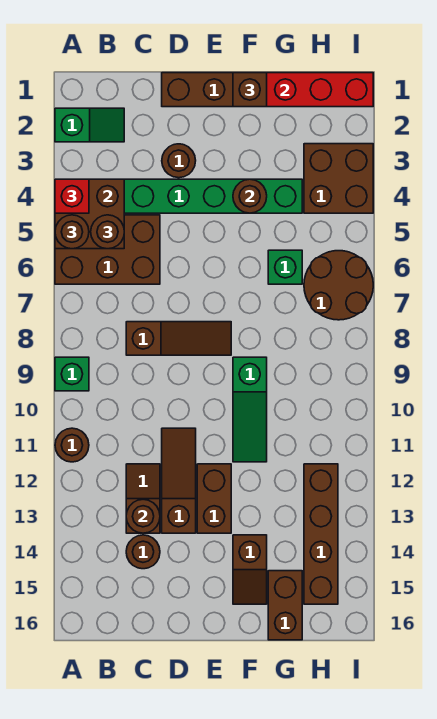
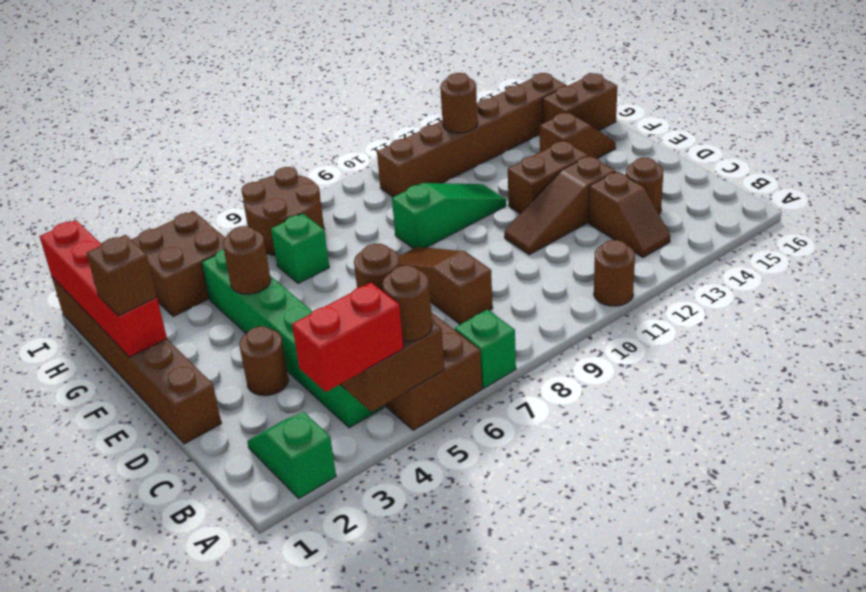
red 1x1 brick [55,179,89,213] -> red 1x2 brick [292,283,403,392]
green 1x1 brick [55,357,89,391] -> green 1x1 brick moved to [455,310,516,388]
brown 1x2 slope [126,464,160,533] -> brown 1x2 slope turned to [589,171,670,257]
brown 1x1 round brick [126,499,160,533] -> brown 1x1 round brick moved to [440,73,478,133]
brown 1x4 brick [304,464,338,604] -> brown 1x6 brick [377,73,567,197]

